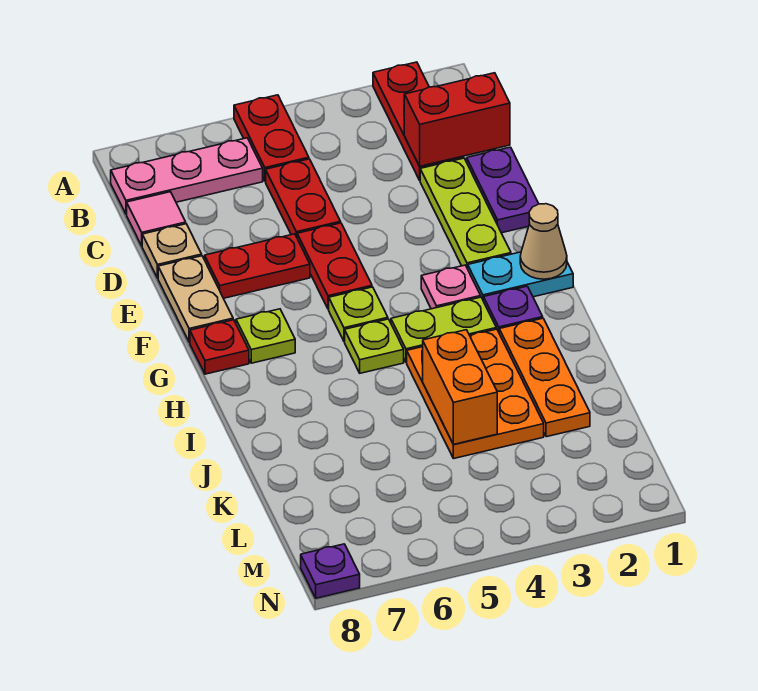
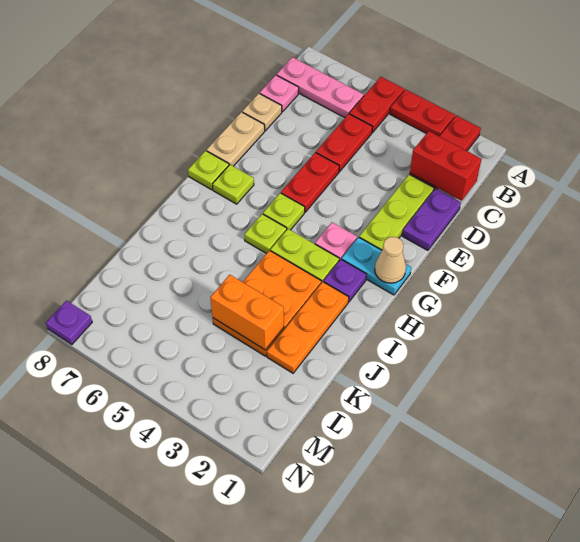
pink 1x1 tile [127,192,186,246] -> pink 1x1 plate [260,75,299,112]
red 1x2 plate [205,234,310,298] -> red 1x2 plate moved to [390,89,455,136]
red 1x1 plate [190,320,249,374] -> lime 1x1 plate [188,151,229,190]
orange 1x2 brick [423,330,497,444] -> orange 1x2 brick turned to [210,275,284,350]

